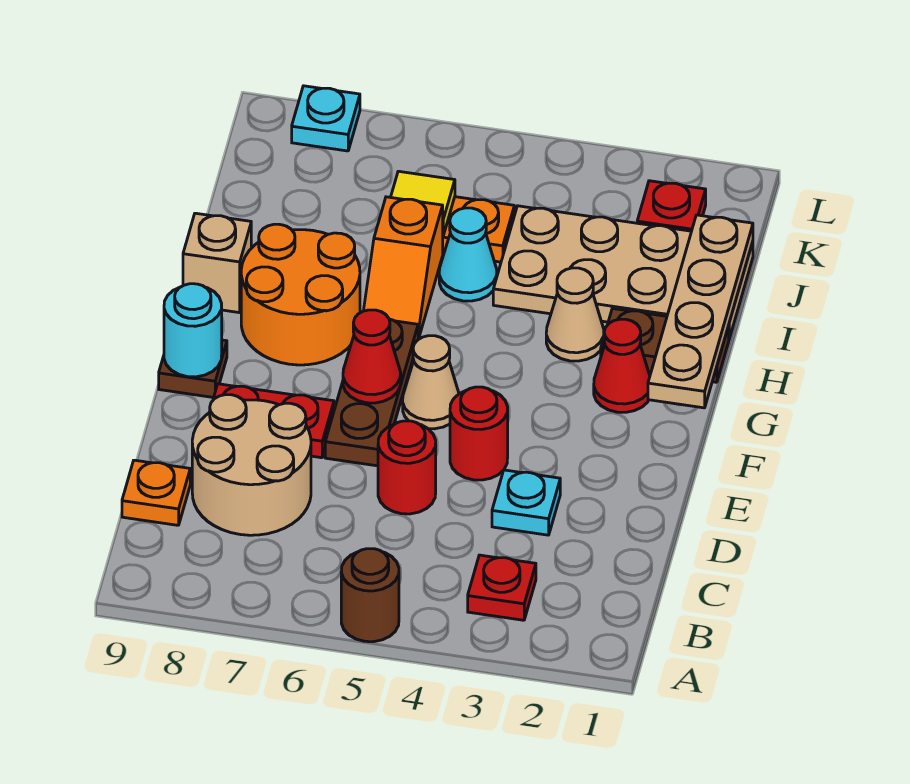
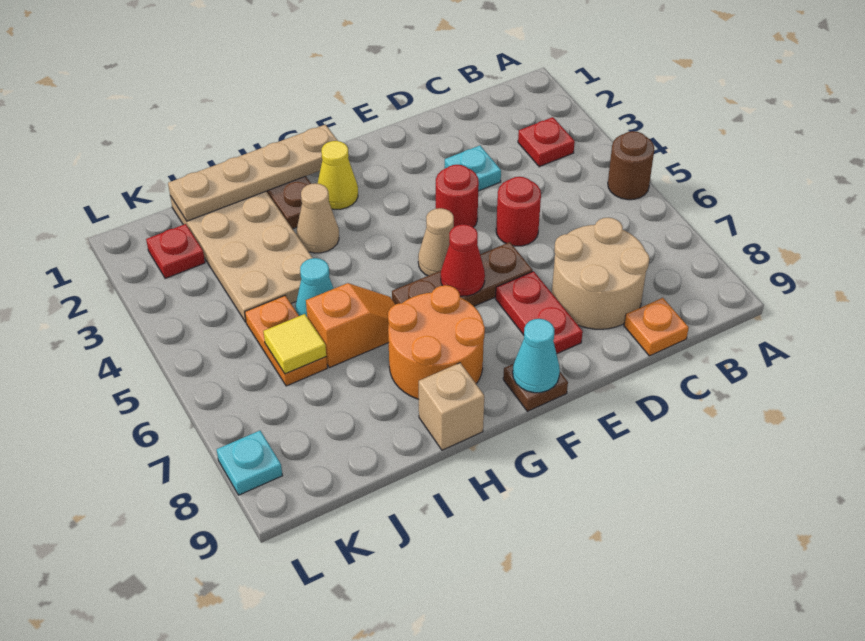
cyan 1x1 round brick [164,284,222,377] -> cyan 1x1 cone [513,319,560,393]
red 1x1 cone [594,319,650,412] -> yellow 1x1 cone [317,141,358,209]

